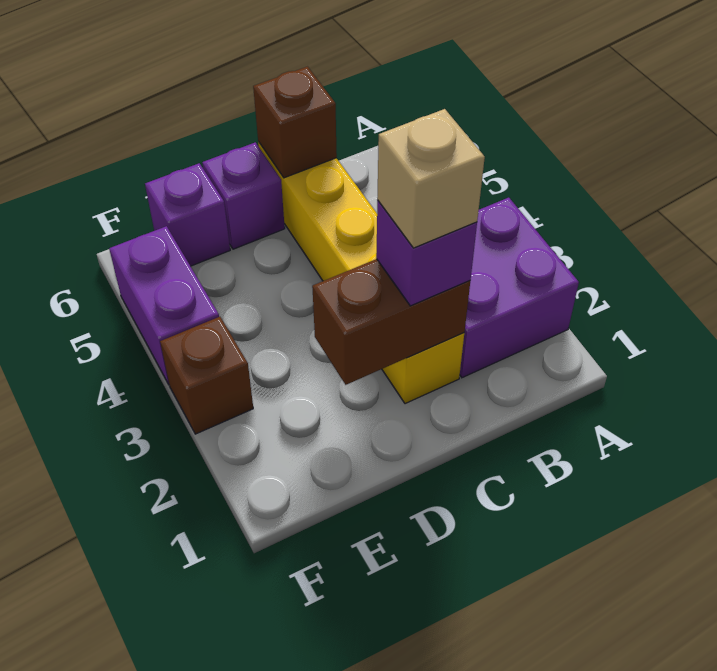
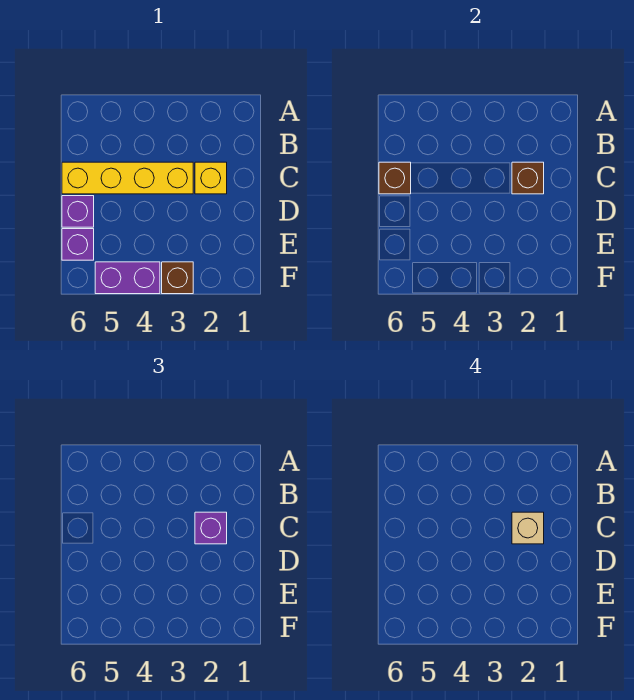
purple 2x2 brick [460,198,579,378] -> none
brown 1x2 brick [312,259,470,385] -> brown 1x1 brick [512,162,544,194]

